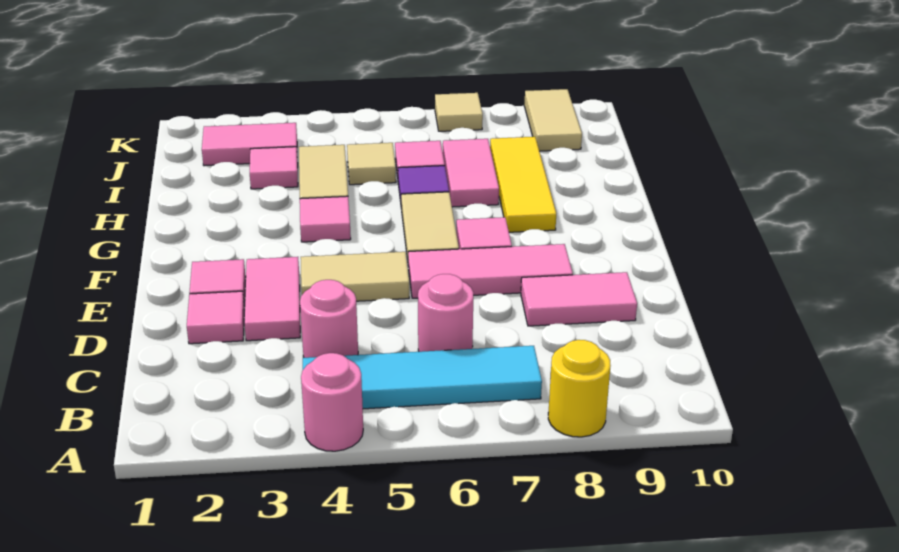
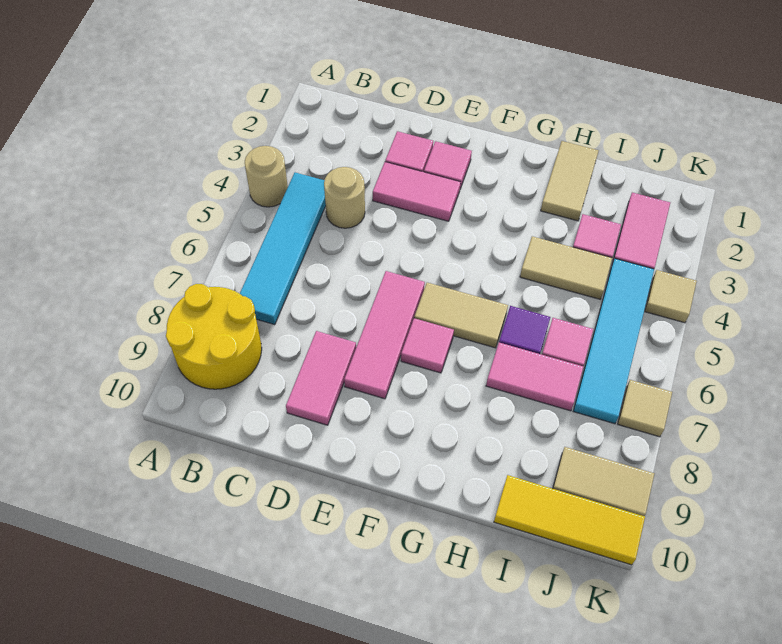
pink 1x1 round brick [301,353,363,451] -> tan 1x1 round brick [245,146,288,207]
yellow 1x1 round brick [548,340,611,437] -> yellow 2x2 round brick [166,284,262,389]
pink 1x1 round brick [300,280,358,358] -> tan 1x1 round brick [324,167,365,228]
pink 1x1 round brick [418,274,473,352] -> none
tan 1x2 tile [301,252,409,301] -> tan 1x2 tile moved to [541,141,598,221]
pink 1x1 tile [300,196,351,242] -> none
yellow 1x3 tile [490,137,556,232] -> yellow 1x3 tile moved to [494,475,645,565]
tan 1x1 tile [347,143,396,185] -> tan 1x1 tile moved to [645,270,697,323]
none -> cyan 1x4 tile [573,259,654,424]

